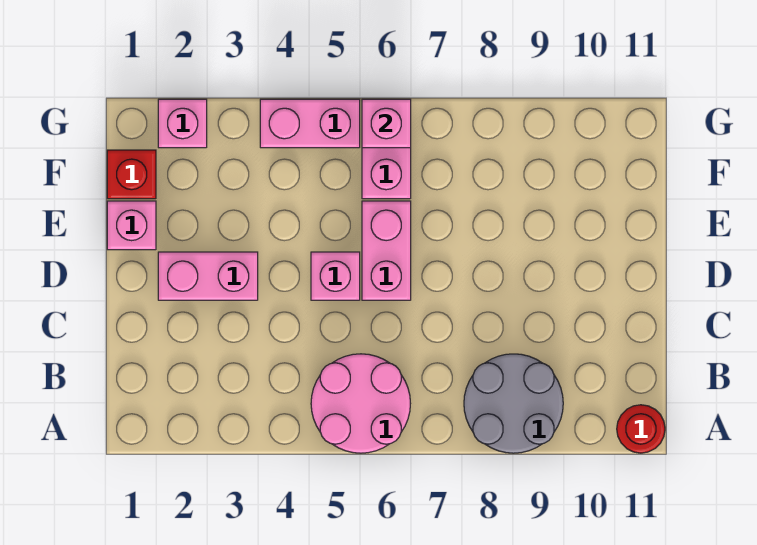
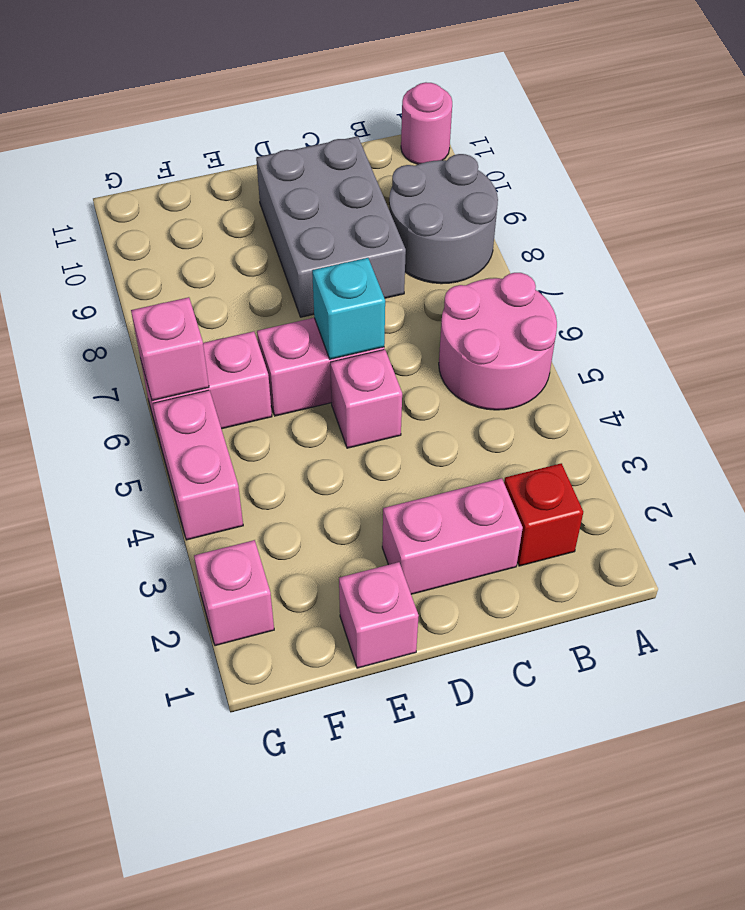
red 1x1 round brick [617,405,665,453] -> pink 1x1 round brick [401,82,452,164]
none -> grey 2x3 brick [256,136,406,317]
pink 1x2 brick [158,252,258,300] -> pink 1x2 brick turned to [382,478,523,594]
none -> cyan 1x1 brick [312,258,385,359]
red 1x1 brick [107,150,156,199] -> red 1x1 brick moved to [504,463,583,566]

